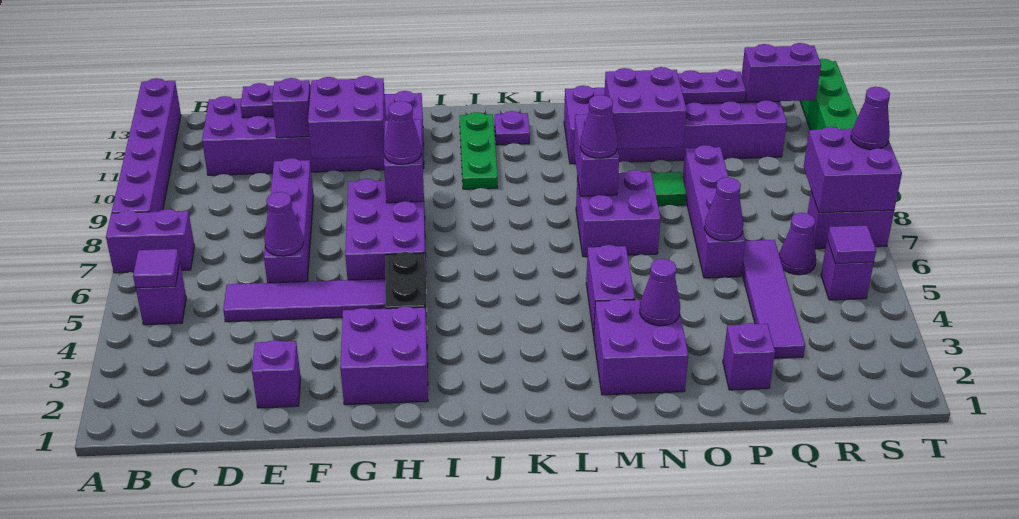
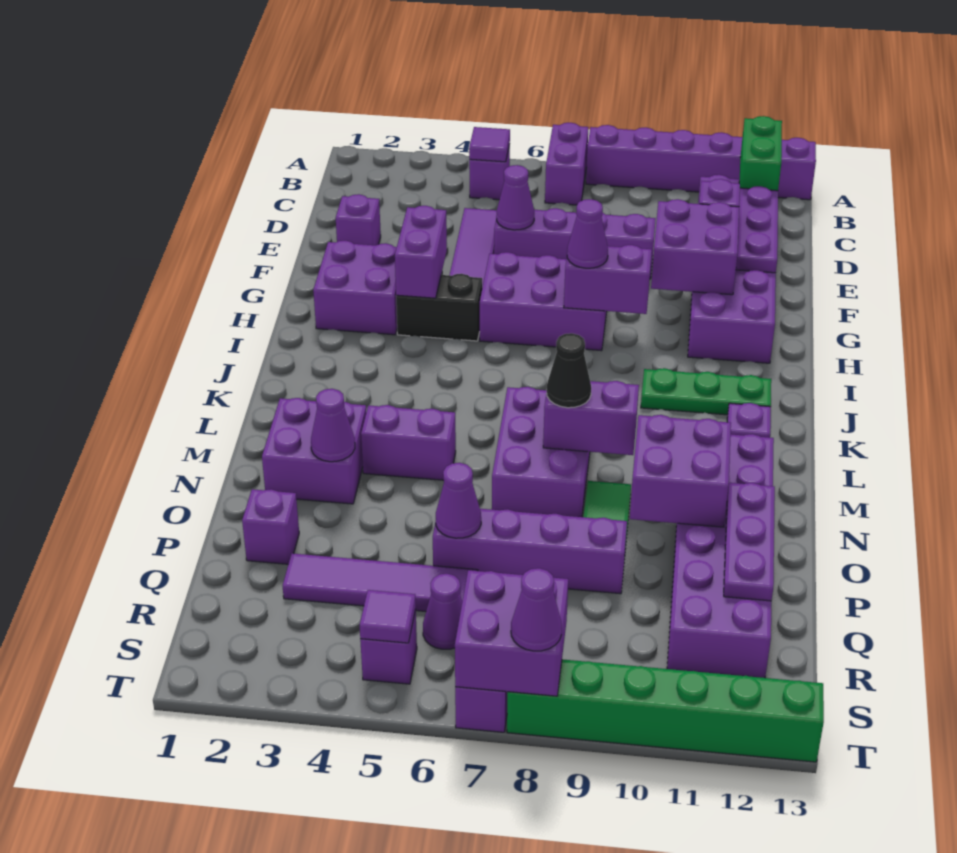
none -> green 1x2 brick [739,116,782,191]
purple 2x2 brick [576,170,661,257] -> purple 2x3 brick [492,387,590,517]
purple 1x1 cone [580,95,618,158] -> black 1x1 cone [547,333,591,408]
purple 1x2 brick [742,43,821,102] -> purple 1x2 brick moved to [395,206,447,298]

